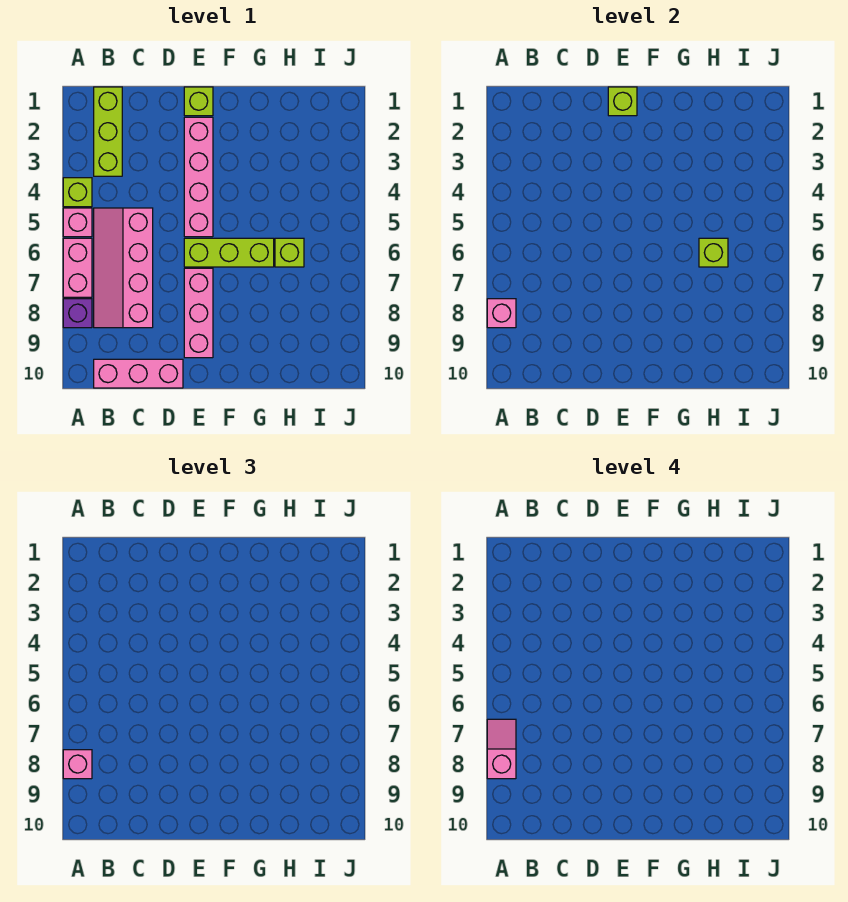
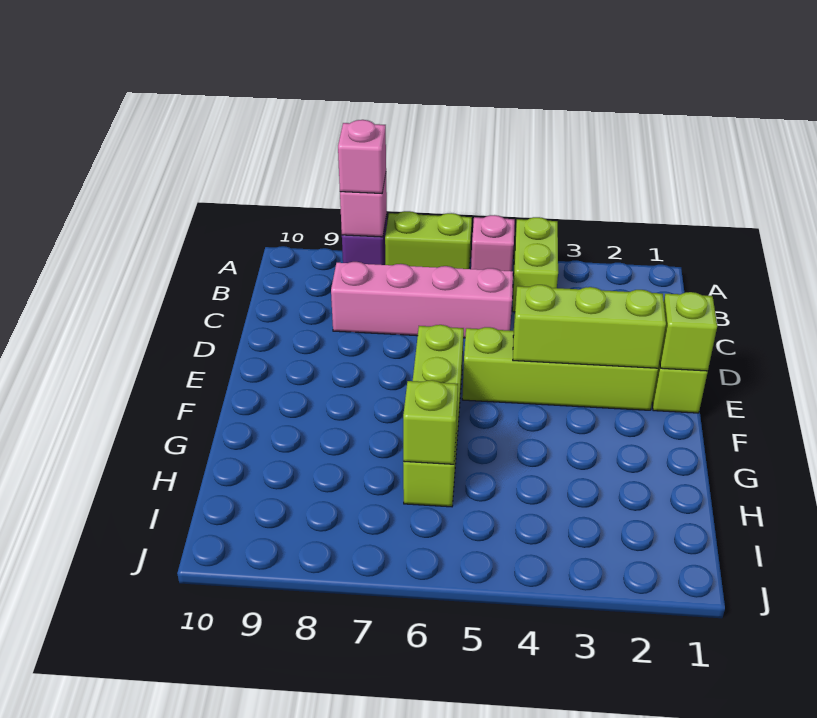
lime 1x1 brick [63,178,92,207] -> lime 1x2 brick [512,217,558,312]
pink 1x2 brick [63,238,92,297] -> lime 1x2 brick [385,211,472,269]
pink 1x2 slope [487,719,516,779] -> none
lime 1x3 brick [94,87,122,176] -> lime 1x3 brick moved to [513,285,666,368]
pink 1x3 brick [94,359,183,388] -> none
pink 1x4 brick [184,117,213,237] -> lime 1x4 brick [462,327,658,410]
pink 1x3 brick [184,268,213,358] -> none

